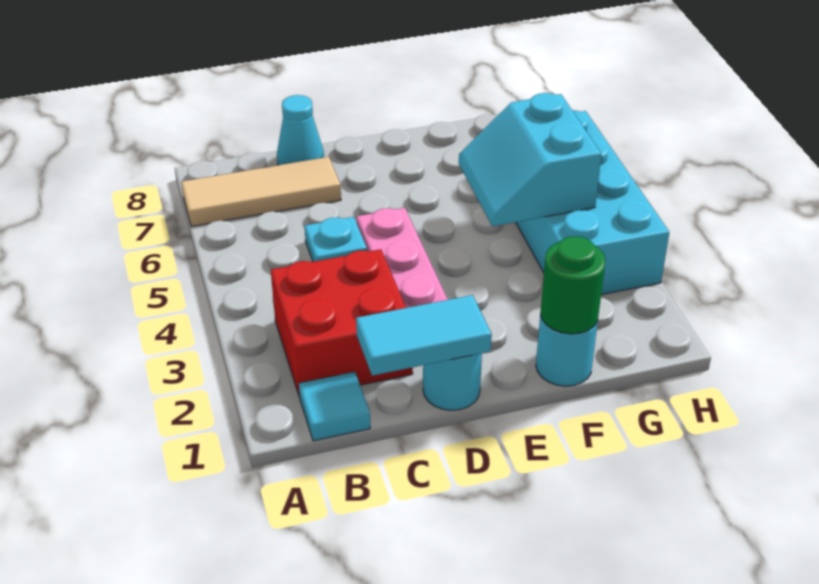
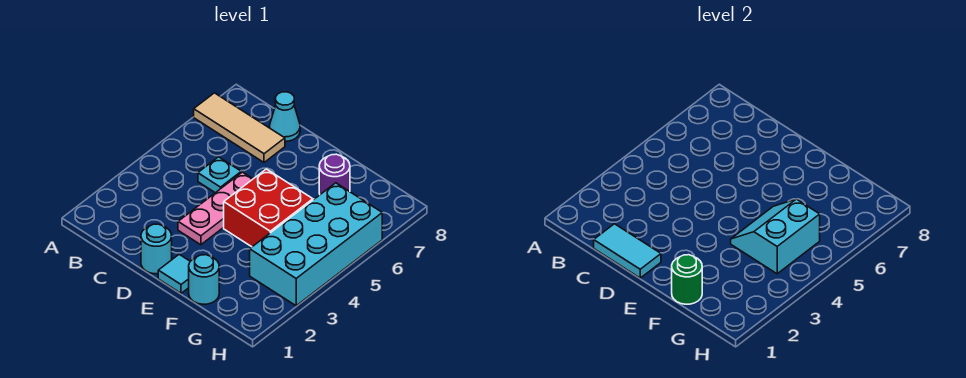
cyan 1x1 tile [299,372,370,441] -> cyan 1x1 tile moved to [158,254,190,293]
red 2x2 brick [271,249,413,397] -> red 2x2 brick moved to [224,169,313,247]
none -> purple 1x1 round brick [319,154,350,194]

